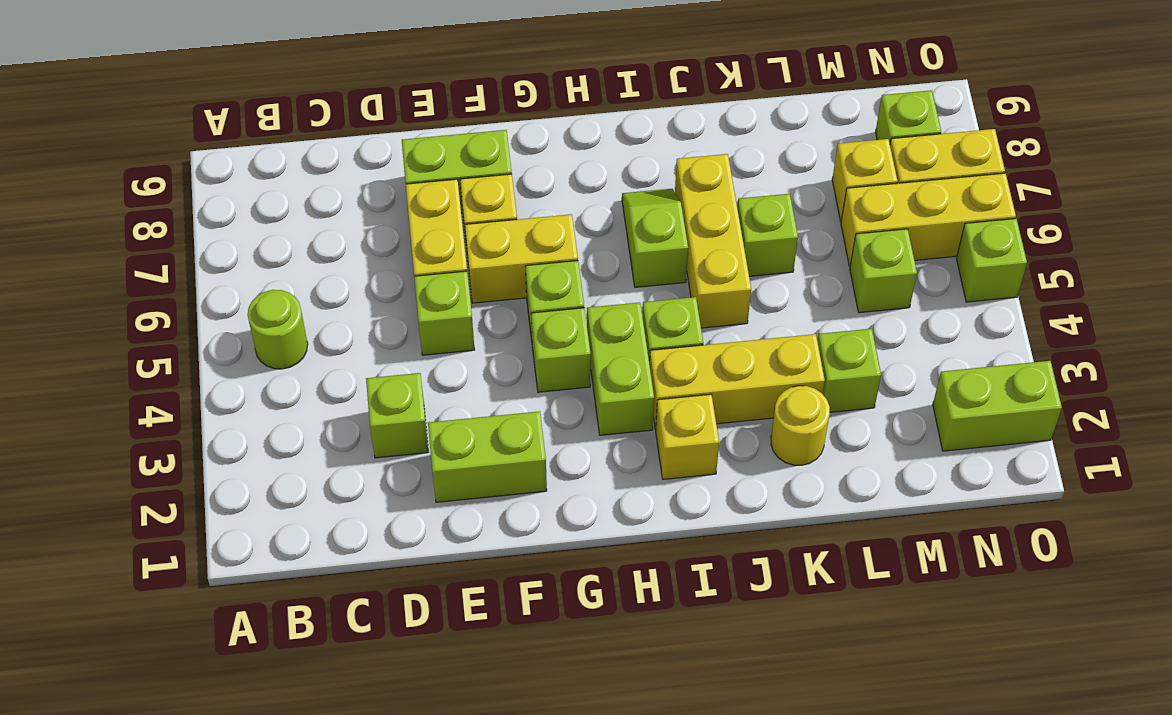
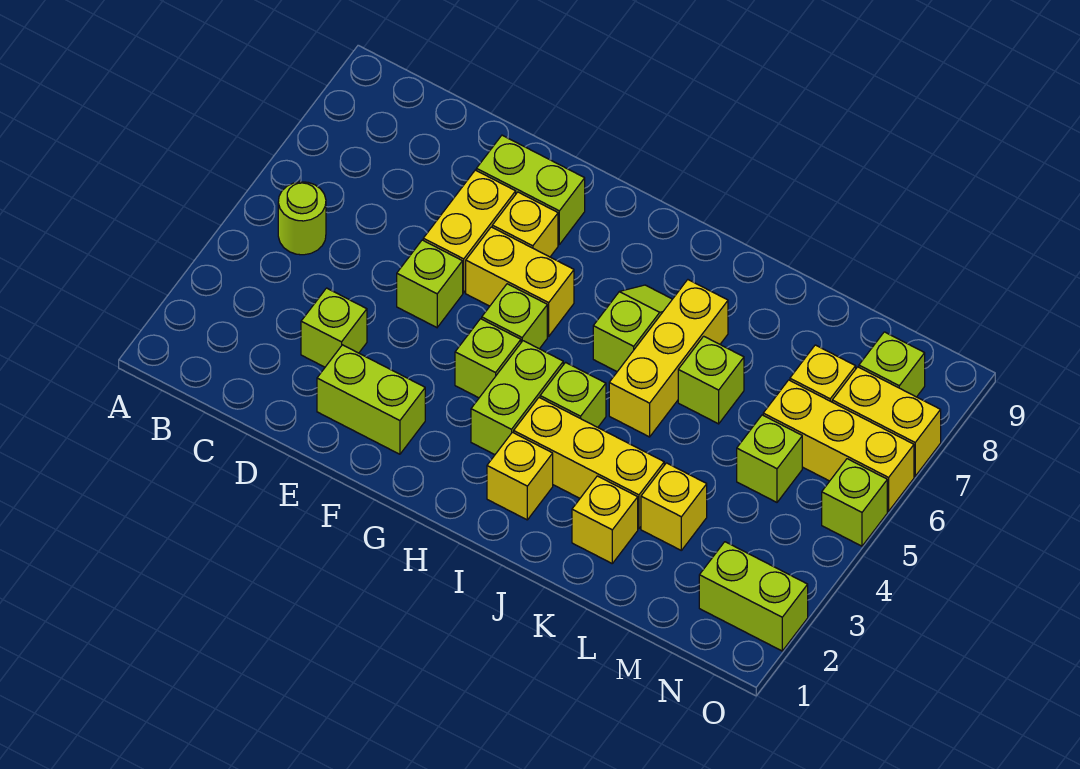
yellow 1x1 round brick [771,386,830,465] -> yellow 1x1 brick [572,476,638,563]
lime 1x1 brick [818,329,881,412] -> yellow 1x1 brick [641,463,707,550]

